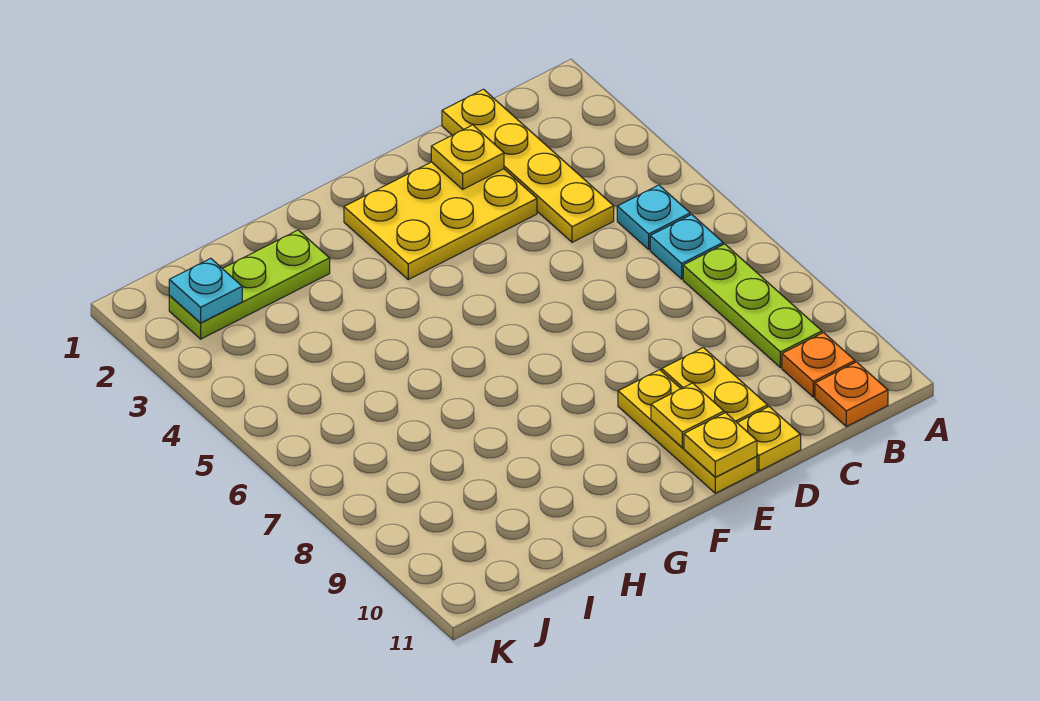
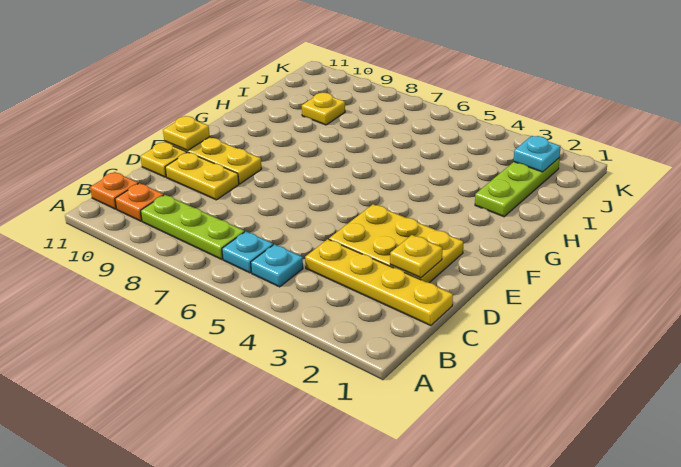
yellow 2x3 plate [344,162,537,280] -> yellow 2x3 plate turned to [329,204,463,283]
yellow 1x1 plate [651,383,724,448] -> yellow 1x1 plate moved to [302,93,345,125]

